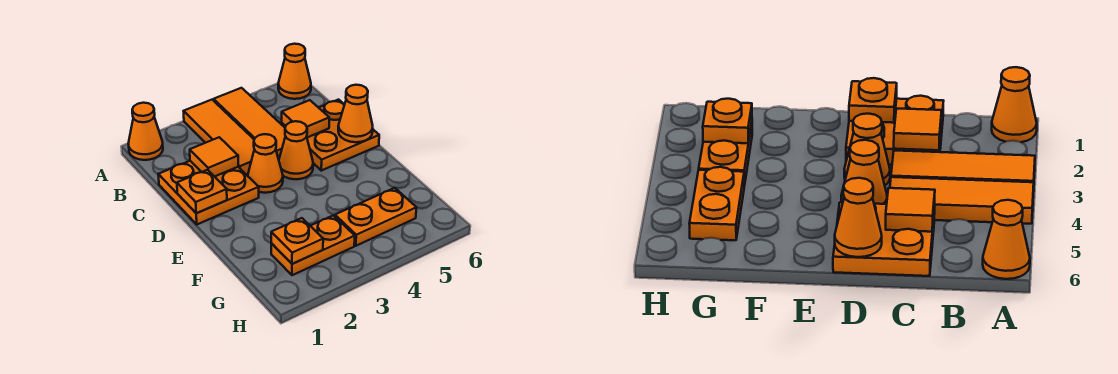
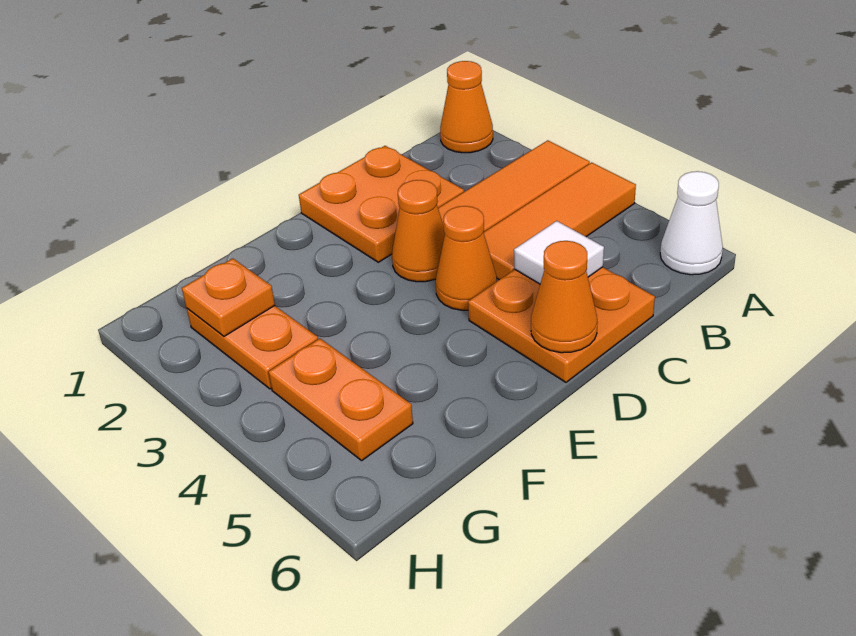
orange 1x1 cone [278,44,311,99] -> white 1x1 cone [660,171,723,275]
orange 1x1 tile [190,137,238,177] -> none
orange 1x1 tile [282,100,329,137] -> white 1x1 tile [514,221,604,284]
orange 1x1 plate [177,170,227,213] -> none

